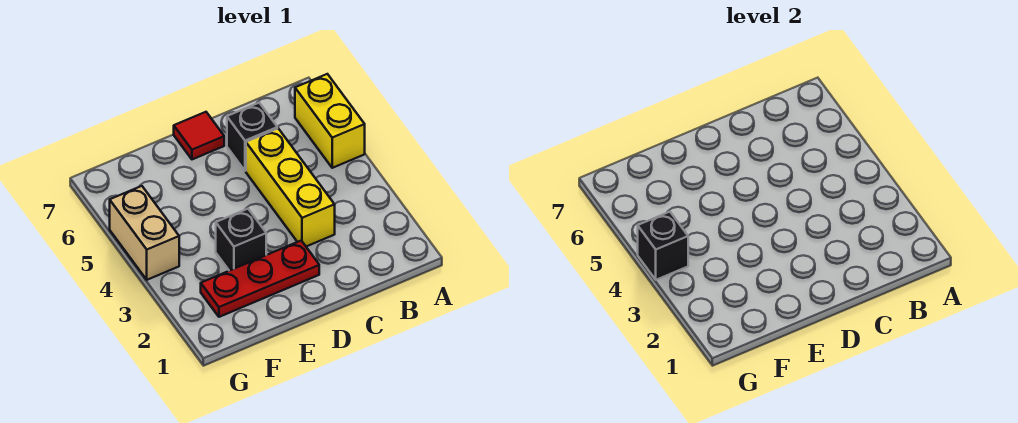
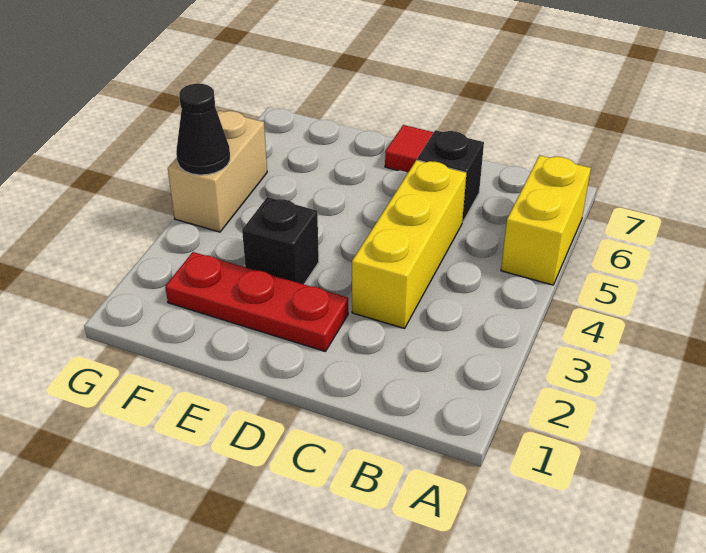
black 1x1 brick [638,212,688,280] -> black 1x1 cone [176,84,230,175]

